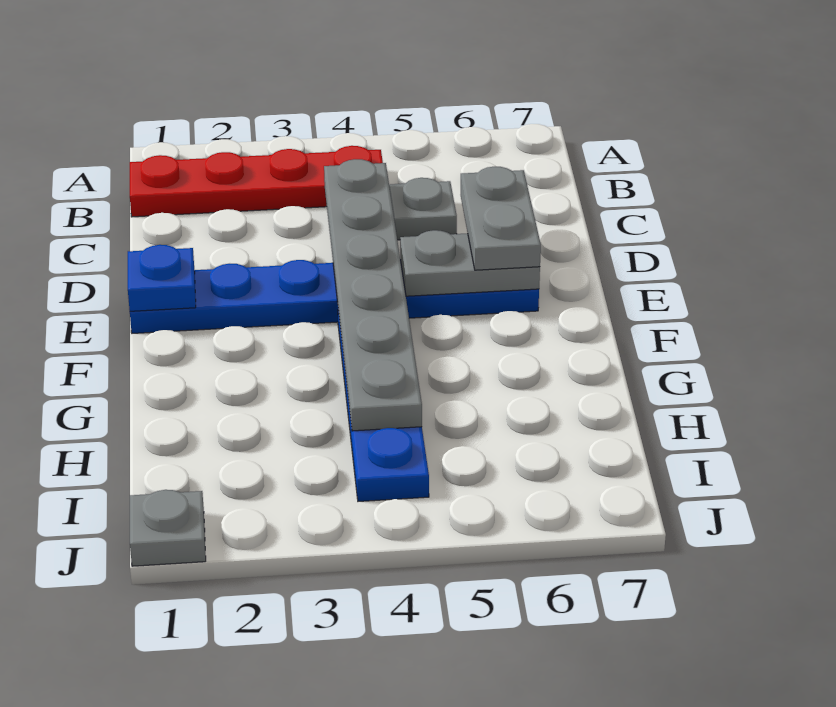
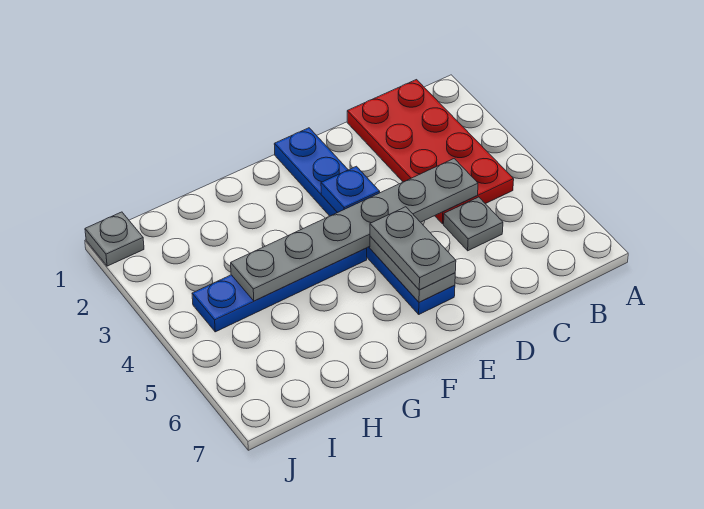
red 1x4 plate [130,146,383,217] -> red 2x4 plate [347,80,514,224]
grey 1x2 plate [461,167,541,270] -> grey 1x2 plate turned to [370,207,456,290]
blue 1x1 plate [128,245,196,311] -> blue 1x1 plate moved to [321,166,380,213]

